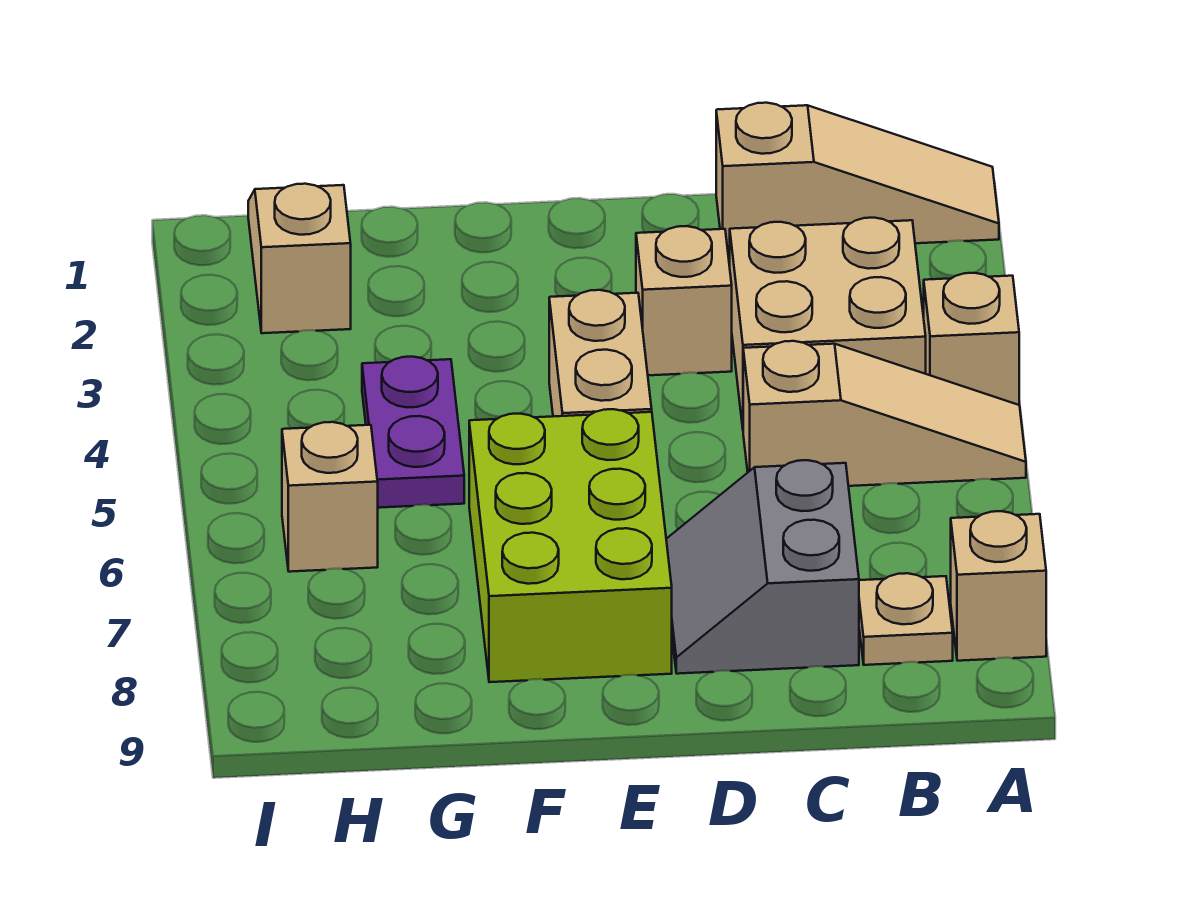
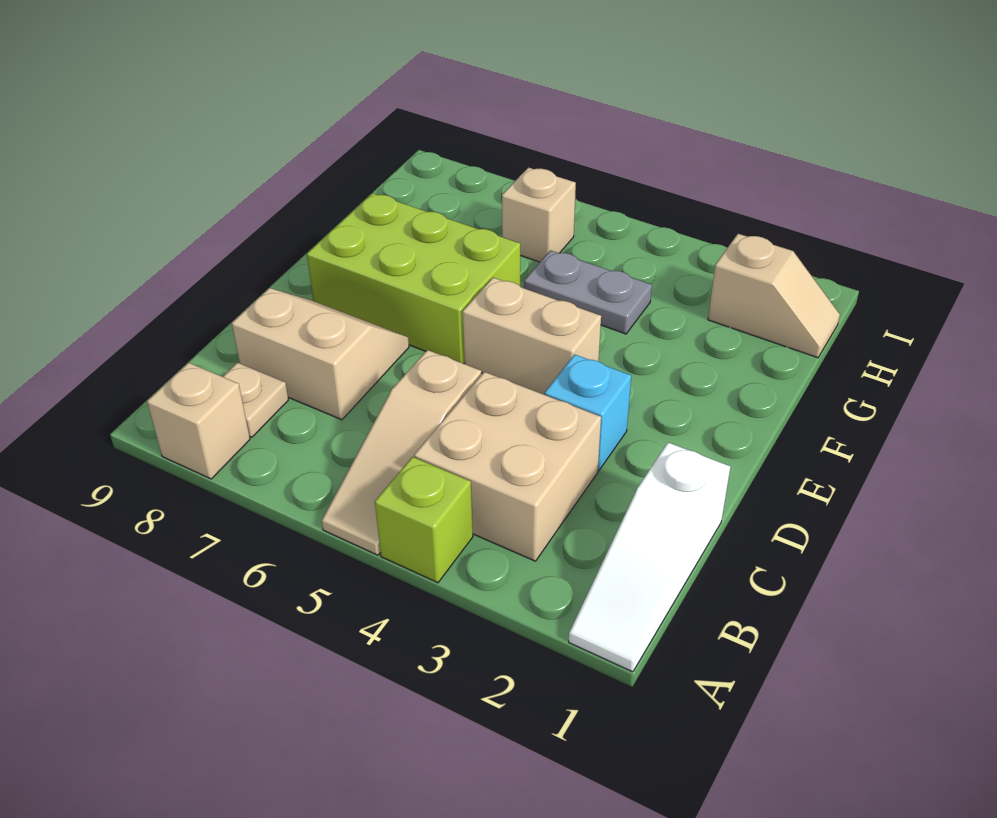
tan 1x3 slope [716,103,999,252] -> white 1x3 slope [569,442,730,672]
tan 1x1 brick [924,273,1019,405] -> lime 1x1 brick [375,457,473,583]
grey 2x2 slope [666,460,859,674] -> tan 2x2 slope [232,288,409,420]
tan 1x1 brick [636,226,732,375] -> cyan 1x1 brick [545,354,631,470]
purple 1x2 plate [362,357,464,508] -> grey 1x2 plate [524,250,652,334]

